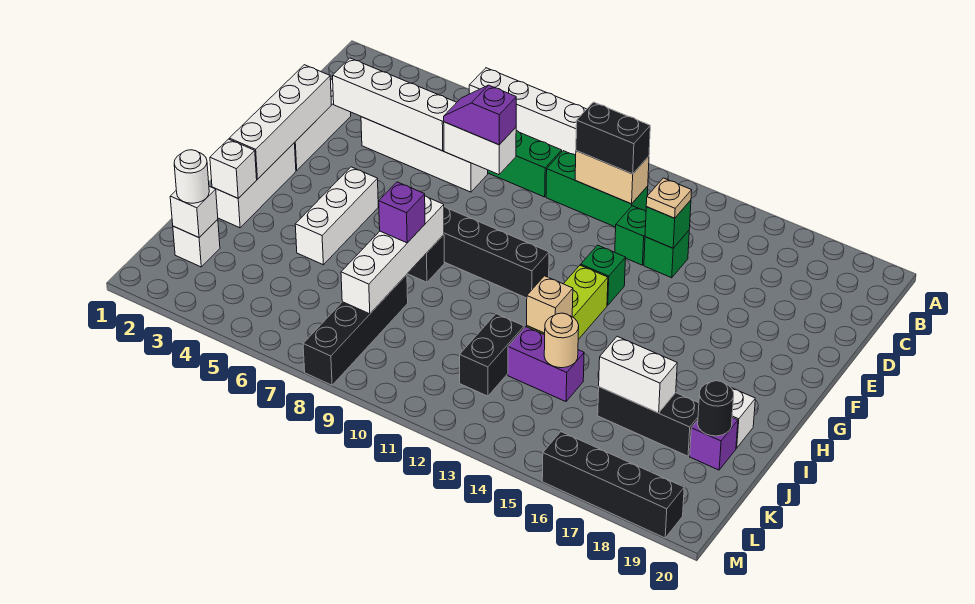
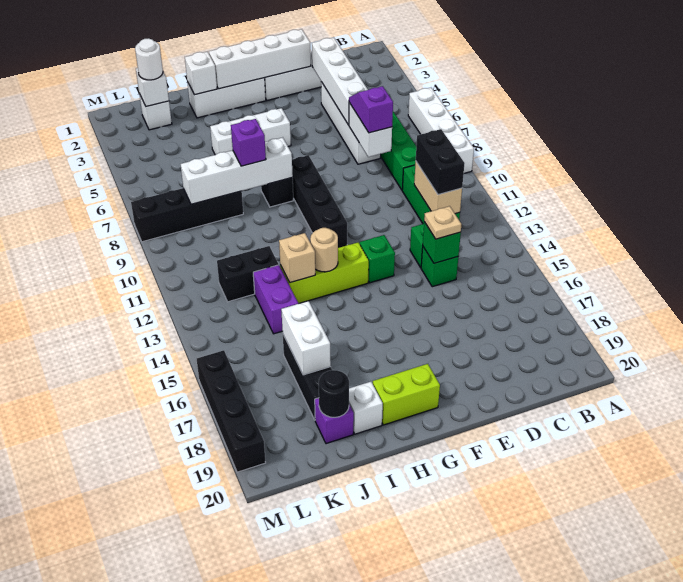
none -> lime 1x2 brick [373,364,440,425]
tan 1x1 round brick [544,313,579,368] -> tan 1x1 round brick moved to [310,228,338,272]

